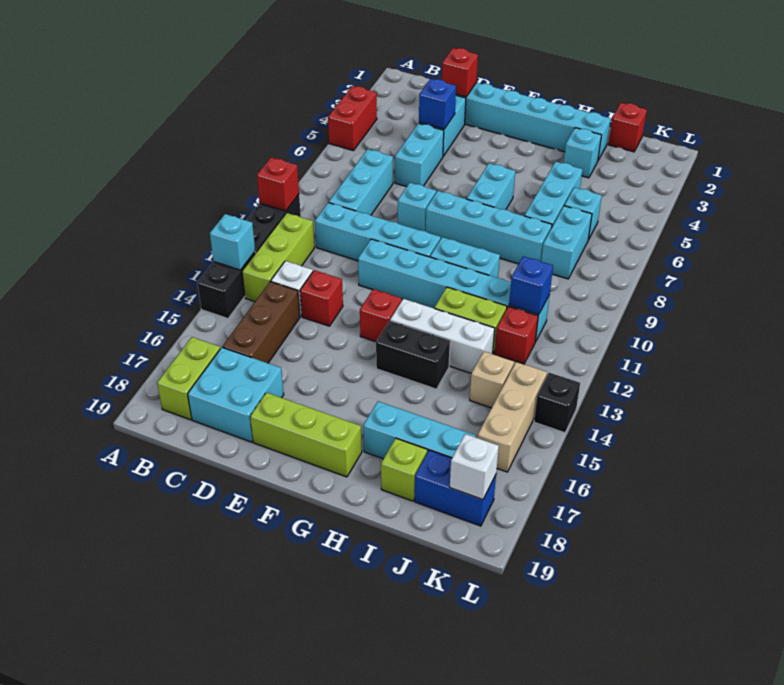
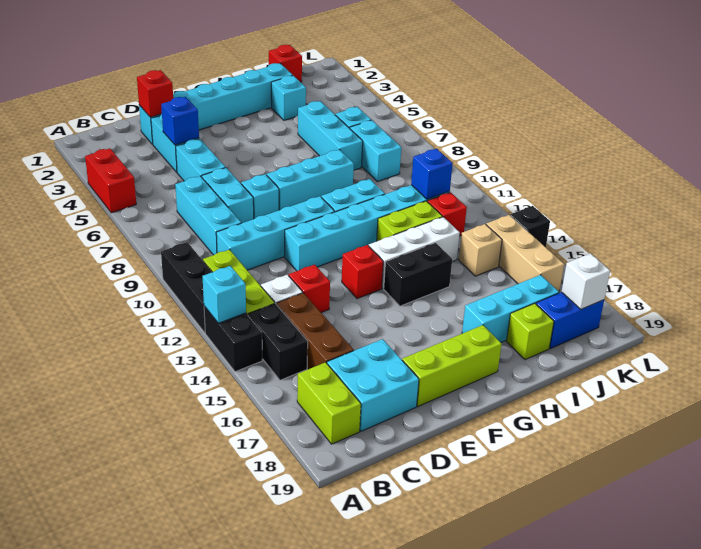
red 1x1 brick [257,157,299,211] -> none
none -> black 1x2 brick [248,303,308,380]
cyan 1x4 brick [426,191,552,264] -> cyan 1x3 brick [267,150,354,210]
cyan 1x2 brick [467,163,515,210] -> cyan 1x2 brick moved to [202,168,254,223]

